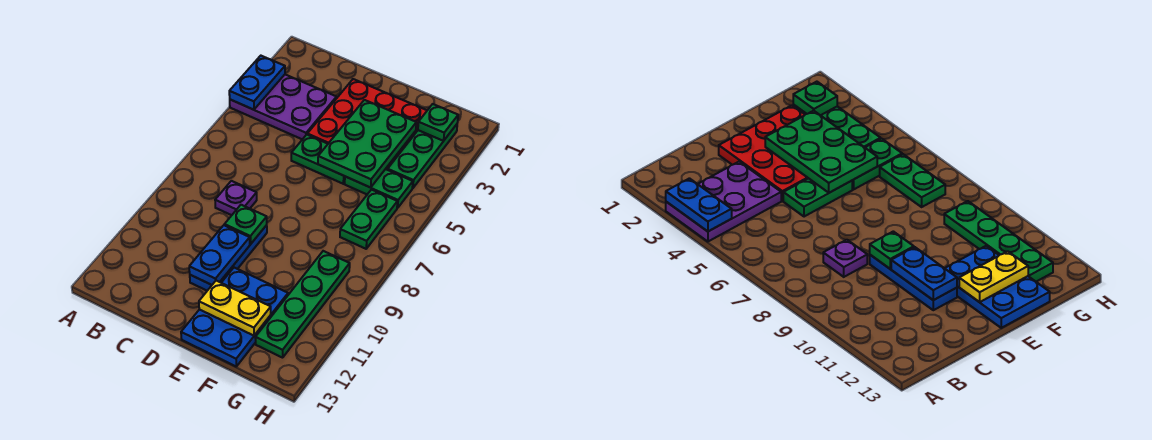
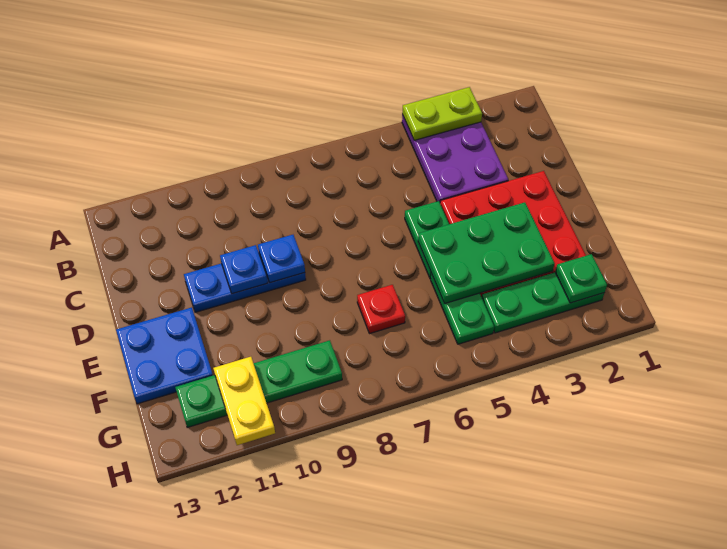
blue 1x2 plate [229,56,285,110] -> lime 1x2 plate [402,87,482,140]
purple 1x1 plate [215,181,257,215] -> none
green 1x1 plate [225,205,267,244] -> blue 1x1 plate [258,235,305,283]
blue 1x2 plate [189,225,250,285] -> blue 1x1 plate [220,245,268,294]
blue 2x3 plate [181,268,288,366] -> blue 2x2 plate [116,307,213,404]
yellow 1x2 plate [199,281,271,336] -> yellow 1x2 plate moved to [213,357,275,445]
none -> red 1x1 plate [357,285,405,334]
green 1x2 plate [340,190,397,249] -> none

